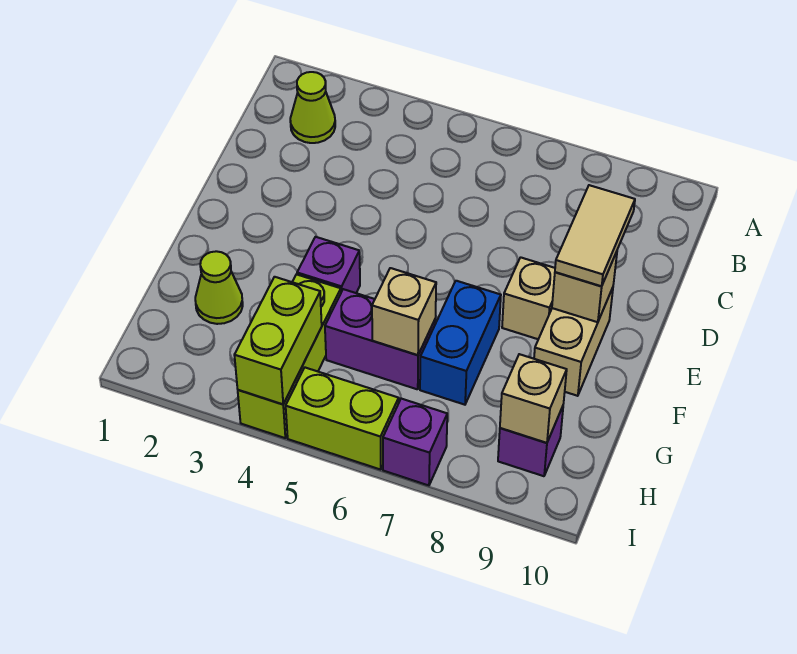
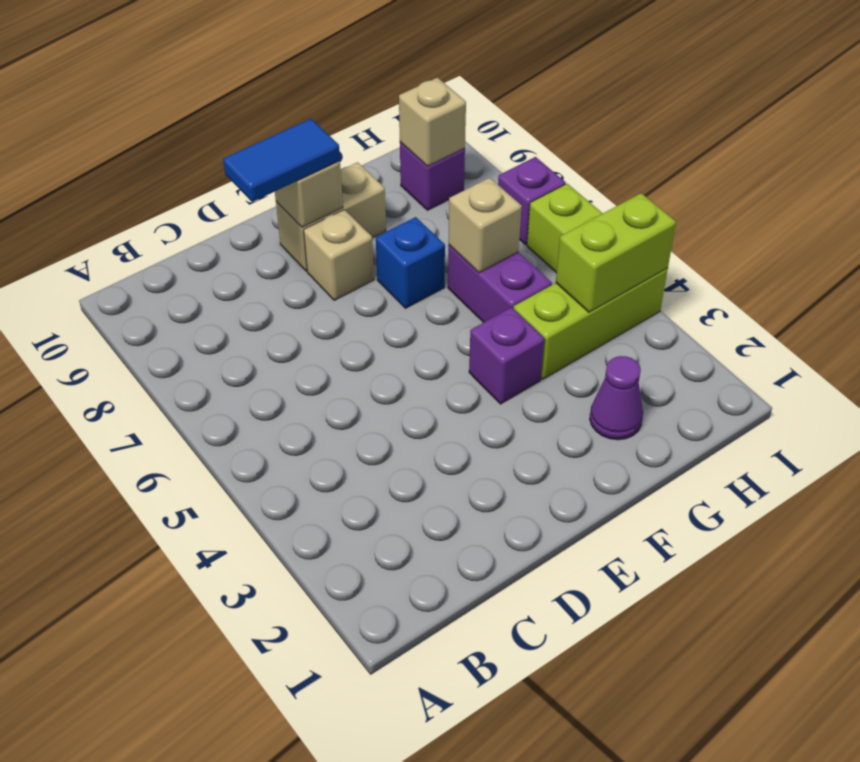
lime 1x1 cone [290,72,335,143] -> none
tan 1x2 tile [555,185,635,286] -> blue 1x2 tile [223,119,340,202]
blue 1x2 brick [420,281,501,405] -> blue 1x1 brick [376,217,445,308]
lime 1x1 cone [195,251,243,324] -> purple 1x1 cone [590,356,643,440]

